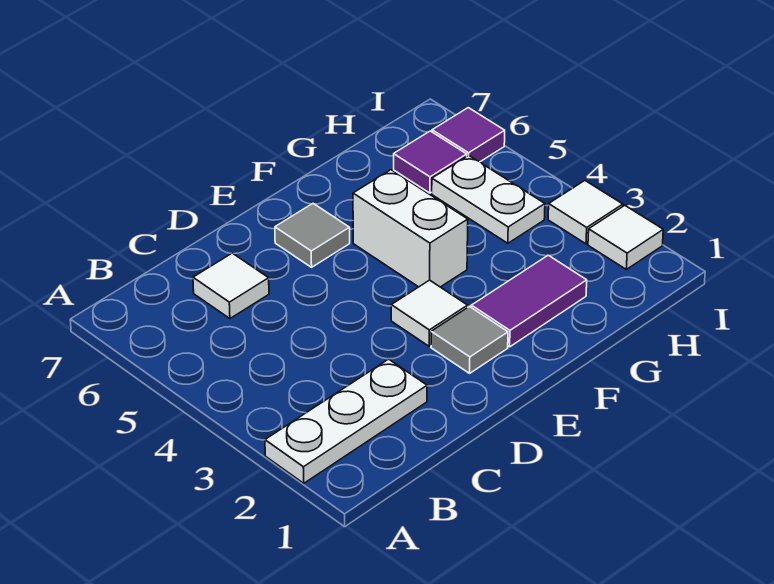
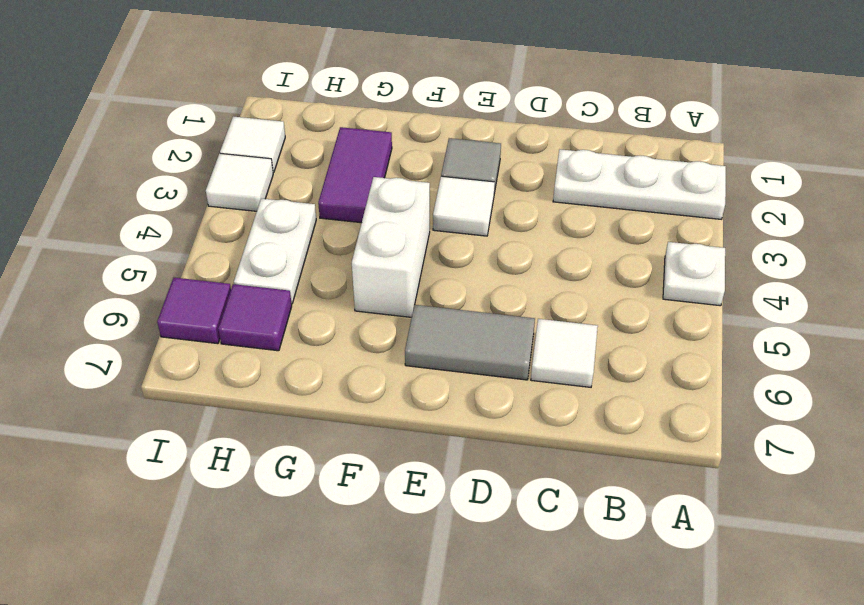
none -> white 1x1 plate [663,242,725,306]
grey 1x1 tile [275,204,350,267] -> grey 1x2 tile [405,305,535,380]
purple 1x2 tile [471,255,587,347] -> purple 1x2 tile turned to [318,127,392,223]

